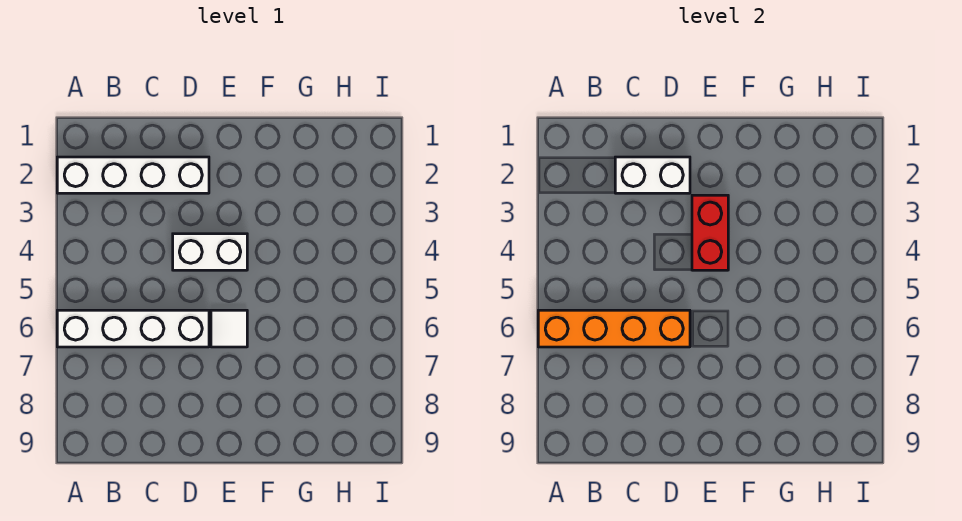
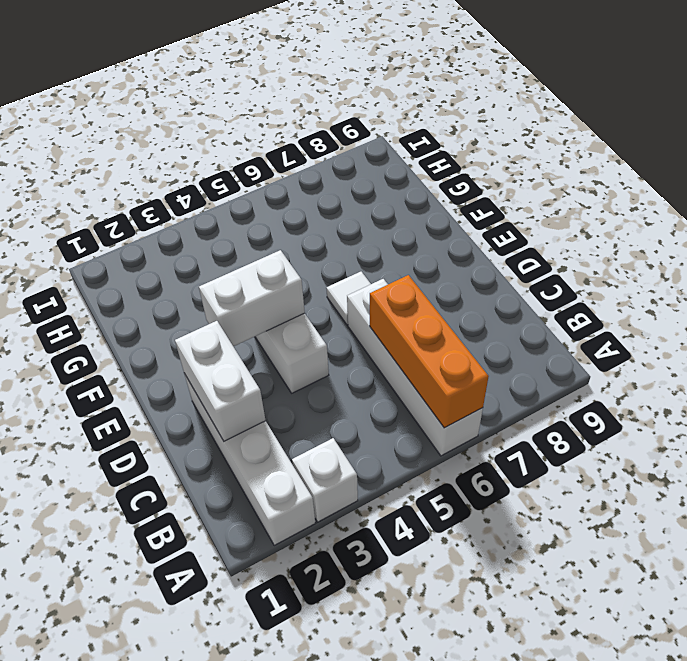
none -> white 1x1 brick [292,438,358,522]
orange 1x4 brick [538,310,690,347] -> orange 1x3 brick [370,275,489,428]
red 1x2 brick [692,195,728,270] -> white 1x2 brick [199,250,305,347]

